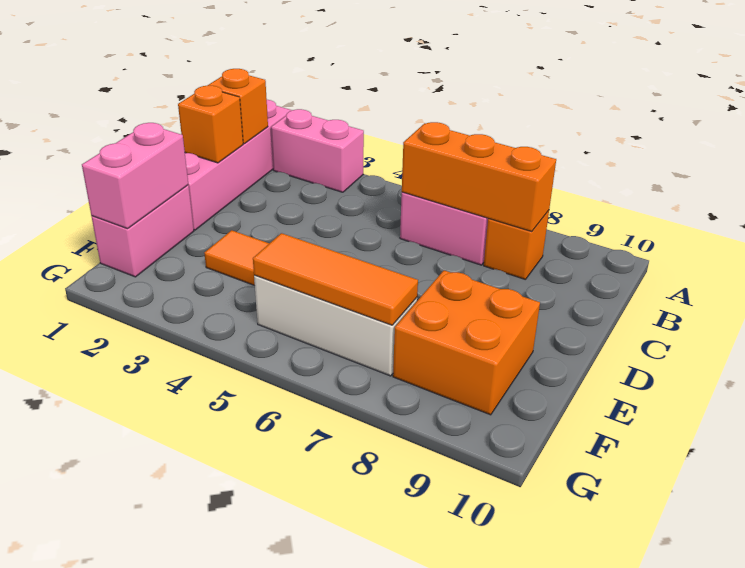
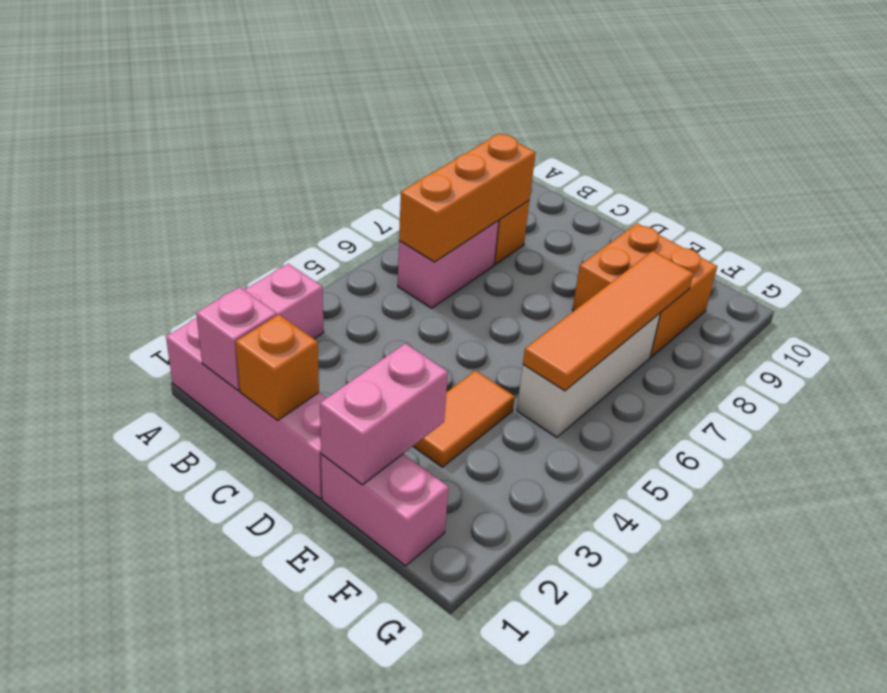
orange 1x1 brick [207,69,268,144] -> pink 1x1 brick [196,287,277,391]
pink 1x2 brick [82,123,188,229] -> pink 1x2 brick turned to [320,343,448,485]
orange 1x3 tile [253,233,418,325] -> orange 1x4 tile [523,251,694,391]

